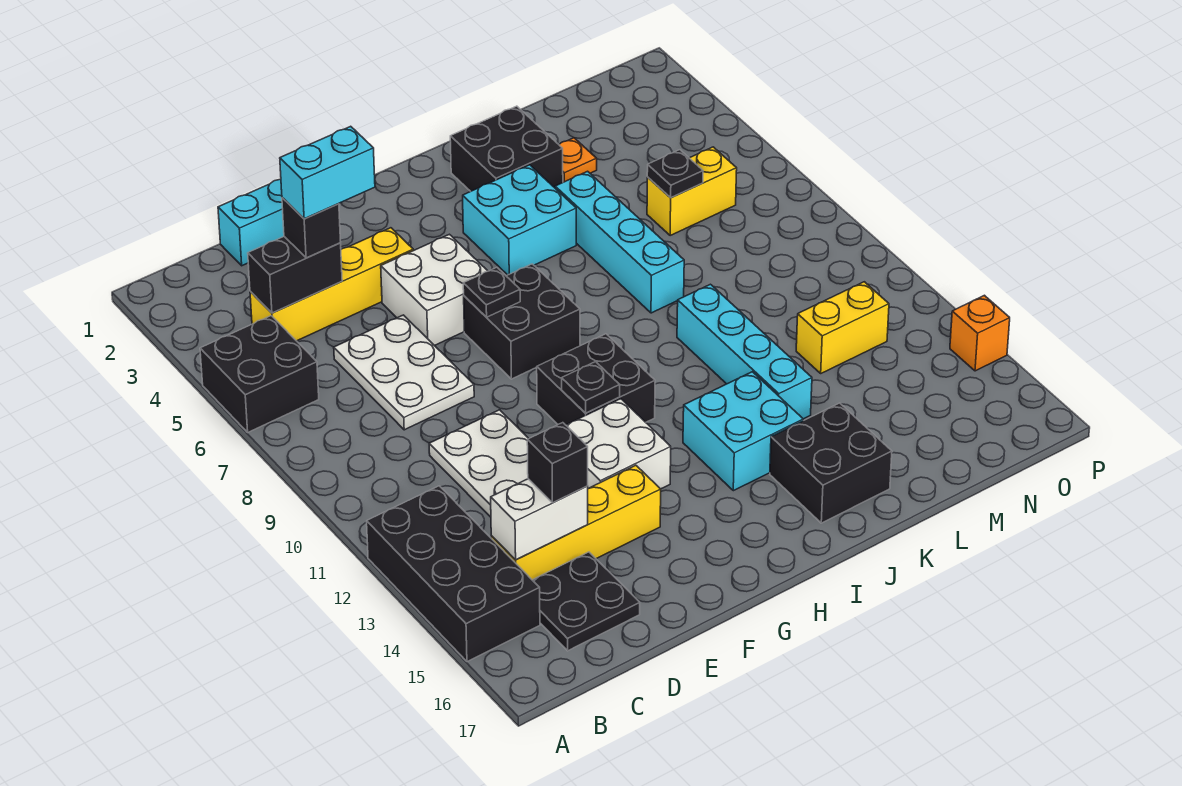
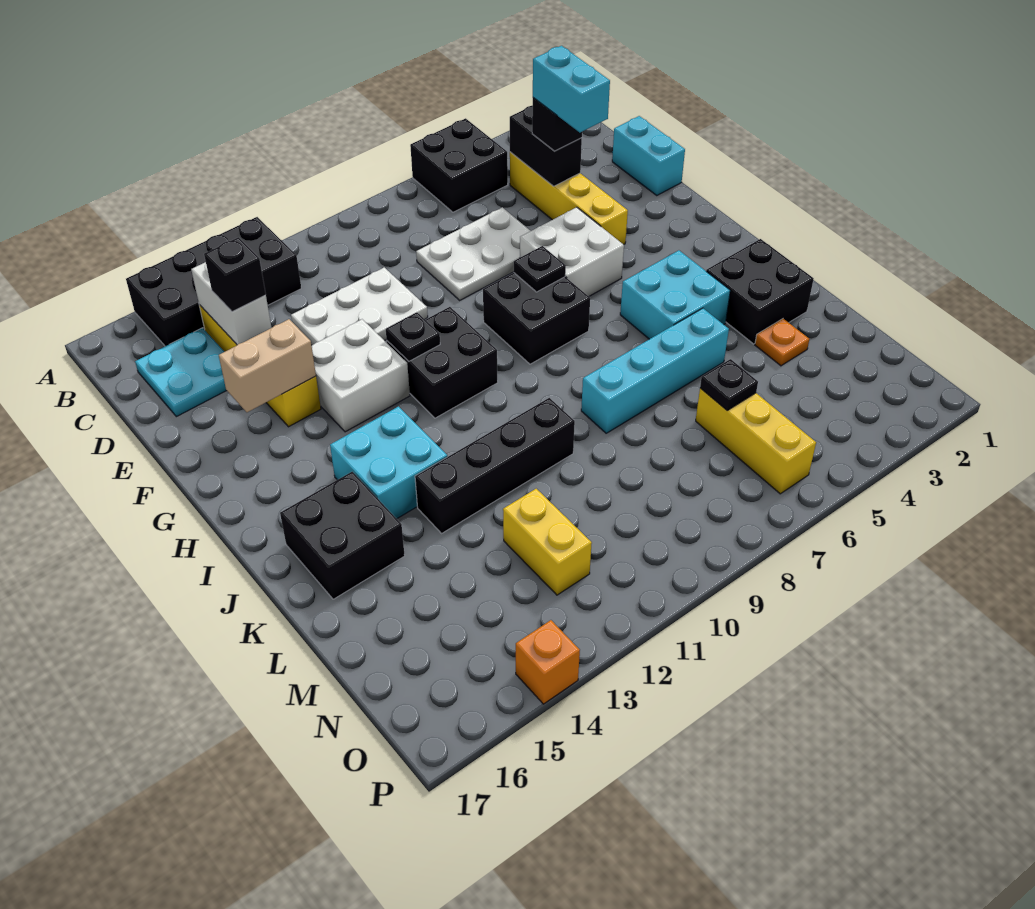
black 2x2 plate [533,552,640,651] -> cyan 2x2 plate [135,328,227,417]
none -> tan 1x2 brick [219,319,316,412]
cyan 1x4 brick [677,284,812,419] -> black 1x4 brick [415,398,575,533]
yellow 1x2 brick [647,147,737,235] -> yellow 1x3 brick [696,388,816,494]

